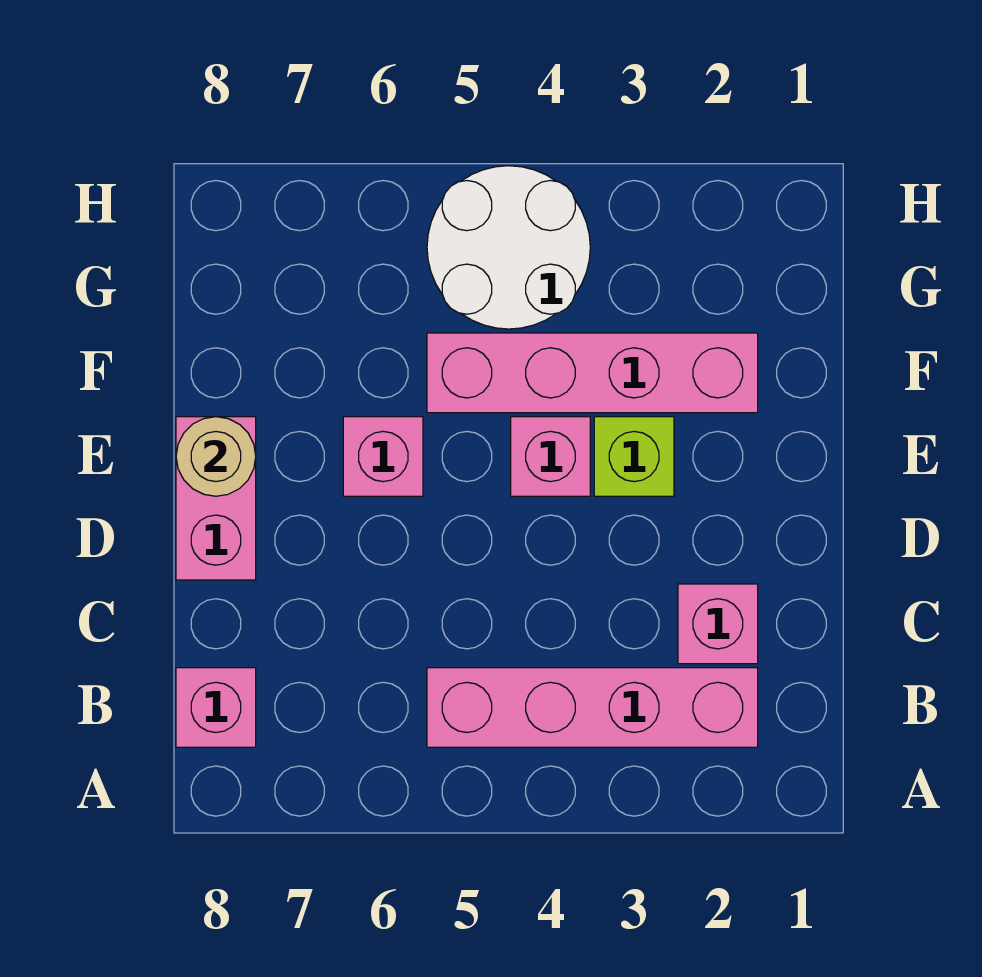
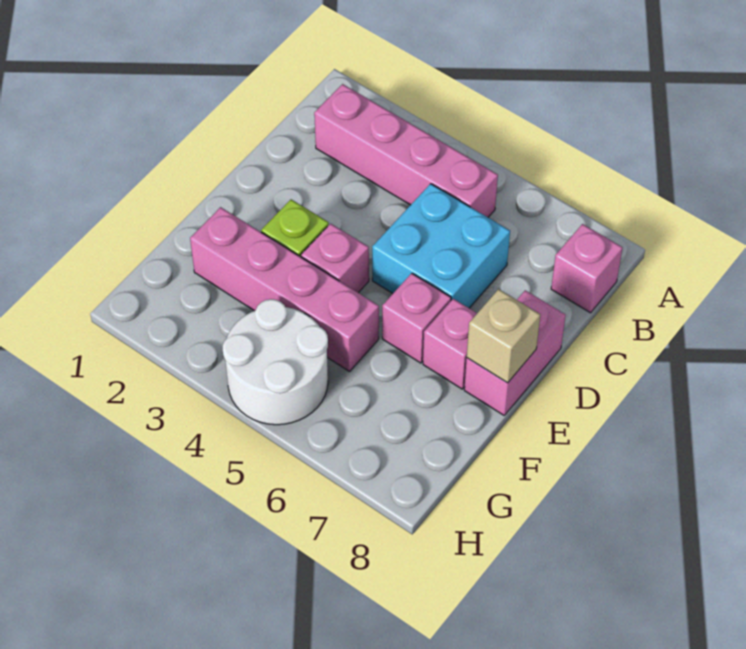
pink 1x1 brick [678,584,758,664] -> pink 1x1 brick moved to [423,299,477,389]
none -> cyan 2x2 brick [372,184,510,308]
tan 1x1 round brick [176,417,256,496] -> tan 1x1 brick [467,289,540,383]

